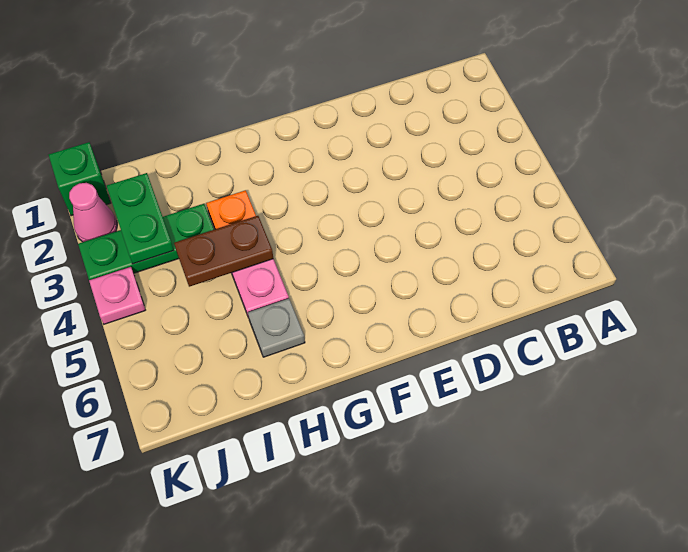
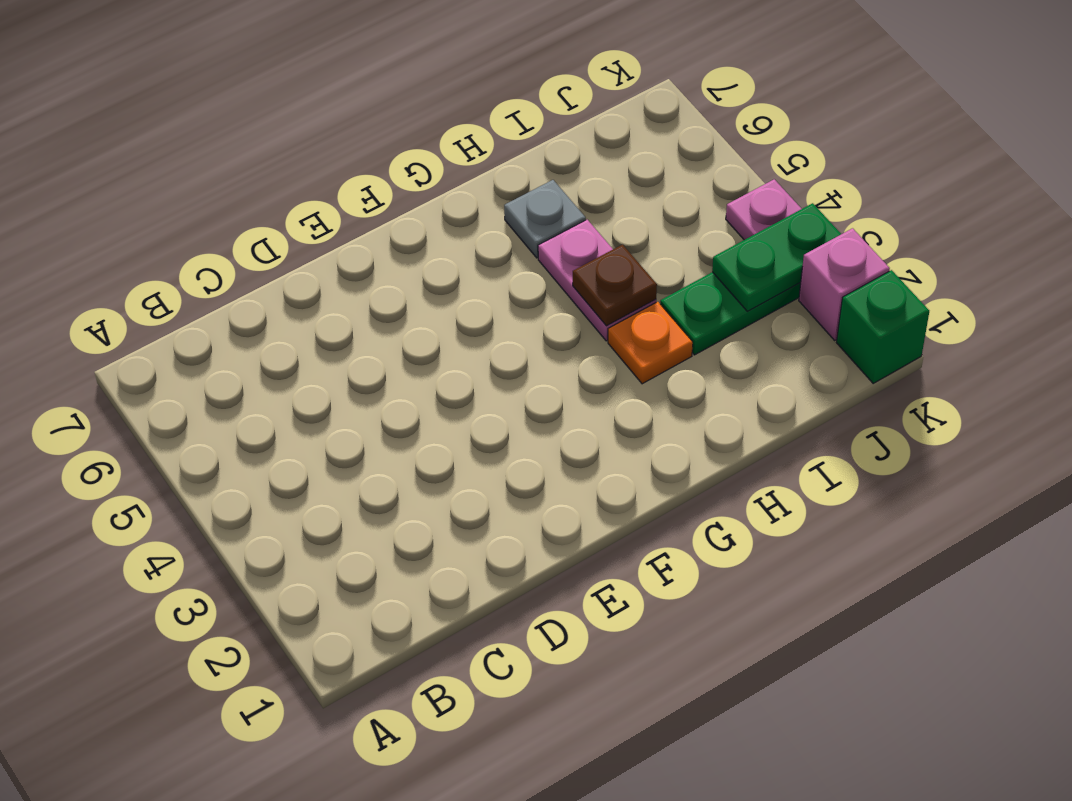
brown 1x2 plate [174,216,273,287] -> brown 1x1 plate [573,244,657,326]
green 1x2 plate [107,173,174,264] -> green 1x2 plate turned to [712,203,841,311]
pink 1x1 cone [69,183,117,242] -> pink 1x1 brick [799,228,890,340]

